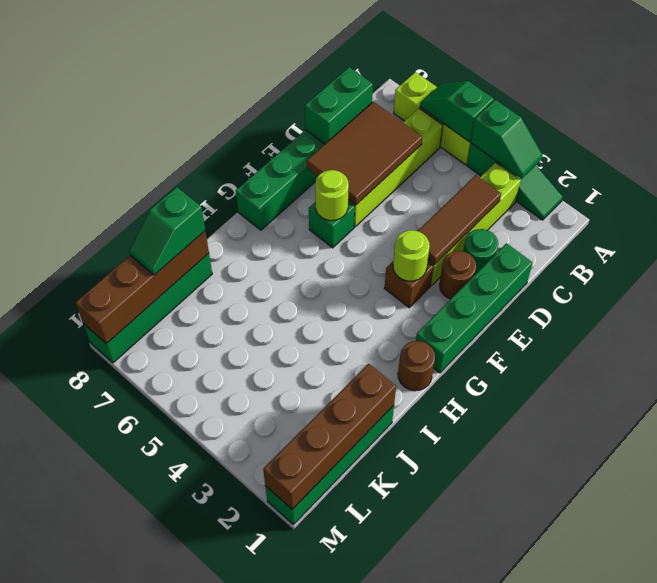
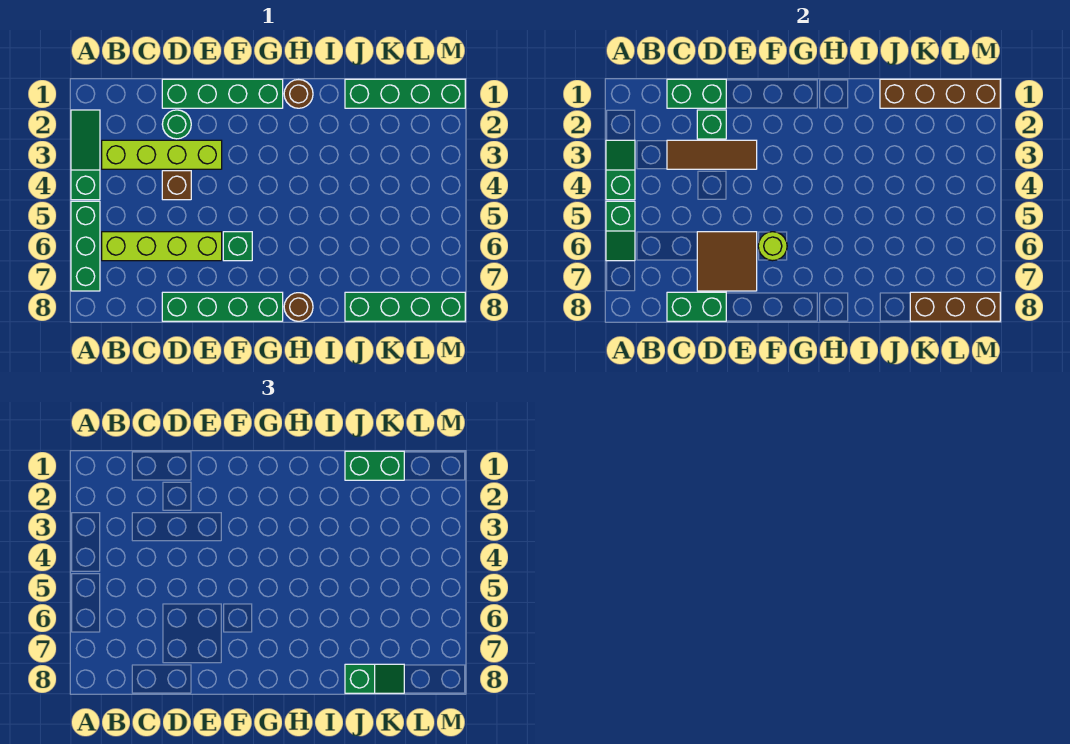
lime 1x3 brick [394,72,471,165] -> green 1x3 brick [71,201,100,291]
none -> green 1x2 brick [667,79,726,108]
brown 2x3 tile [307,102,422,205] -> brown 2x2 tile [697,232,757,291]
none -> green 1x1 brick [697,110,726,139]
brown 1x1 round brick [440,251,476,299] -> brown 1x1 round brick moved to [284,293,313,321]
brown 1x1 brick [384,262,433,308] -> brown 1x1 brick moved to [162,171,191,200]
lime 1x1 round brick [393,230,430,281] -> none
none -> green 1x2 brick [345,451,404,480]
brown 1x4 brick [75,231,209,344] -> brown 1x3 brick [910,292,1000,321]

